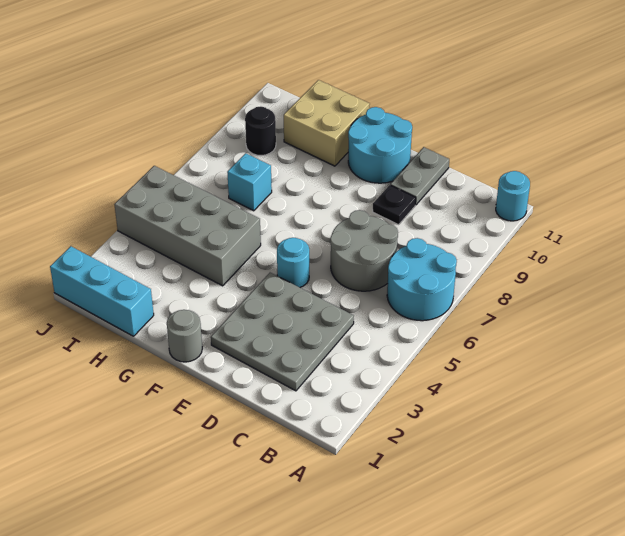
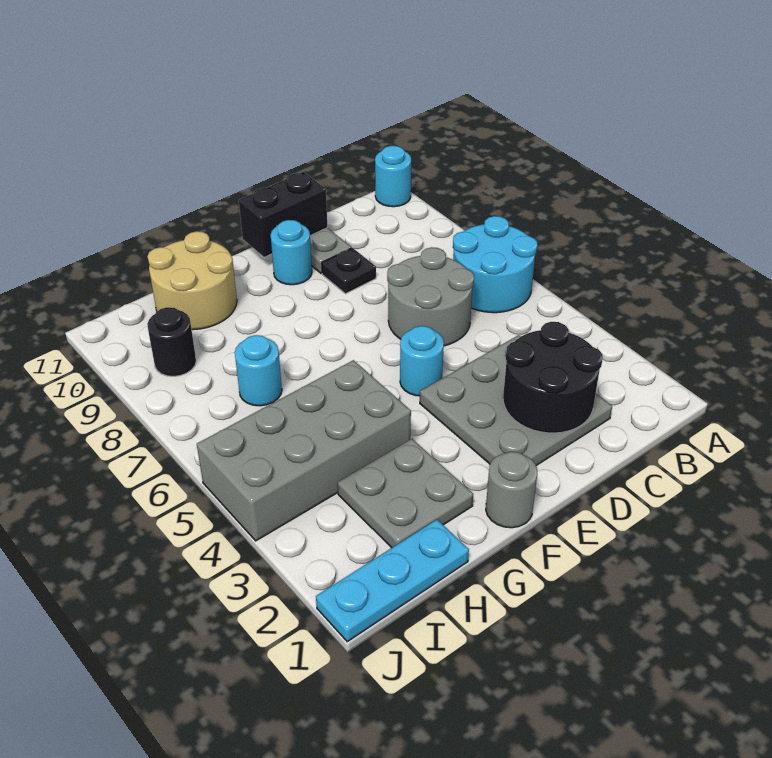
none -> black 2x2 round brick [503,322,603,433]
none -> black 1x2 brick [239,172,327,257]
cyan 2x2 round brick [348,107,412,183] -> cyan 1x1 round brick [271,220,312,285]
none -> grey 2x2 plate [338,439,473,548]
tan 2x2 brick [284,80,370,166] -> tan 2x2 round brick [147,231,237,330]
cyan 1x3 brick [50,246,154,336] -> cyan 1x3 plate [316,520,469,642]
cyan 1x1 brick [227,153,272,211] -> cyan 1x1 round brick [235,335,282,406]

